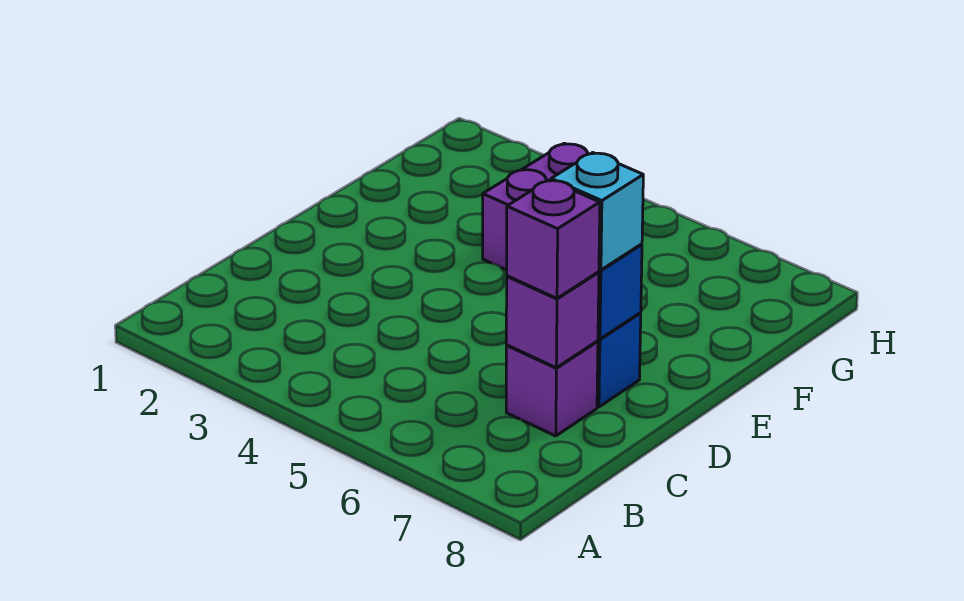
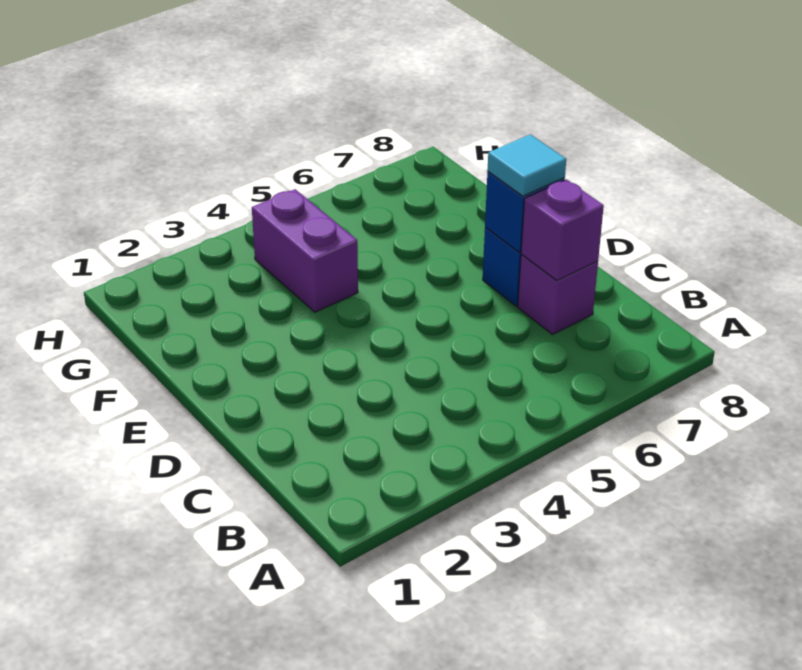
purple 1x1 brick [507,180,600,298] -> none
cyan 1x1 brick [551,153,643,270] -> cyan 1x1 tile [488,135,566,196]

